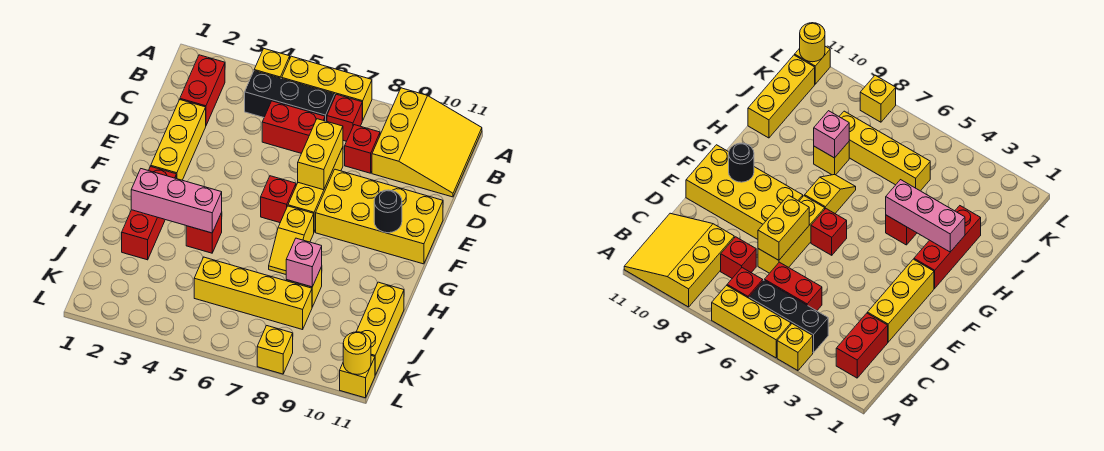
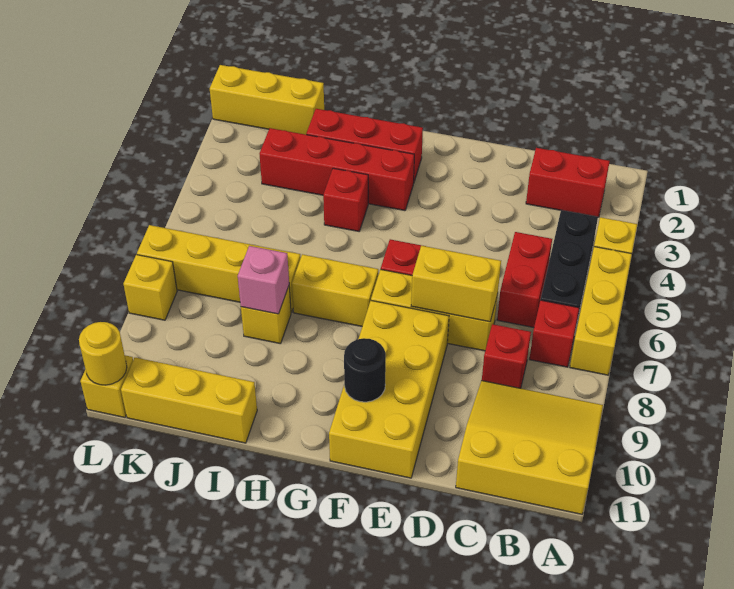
yellow 3x3 slope [372,88,482,197] -> yellow 3x3 slope turned to [456,381,603,514]
yellow 1x3 brick [151,100,206,180] -> yellow 1x3 brick moved to [210,65,324,135]
none -> red 1x4 brick [259,128,414,211]
yellow 1x2 slope [269,206,314,274] -> yellow 1x2 brick [292,254,378,326]
pink 1x3 brick [131,169,222,233] -> none
yellow 1x4 brick [194,257,312,330] -> yellow 1x4 brick turned to [137,225,300,312]

